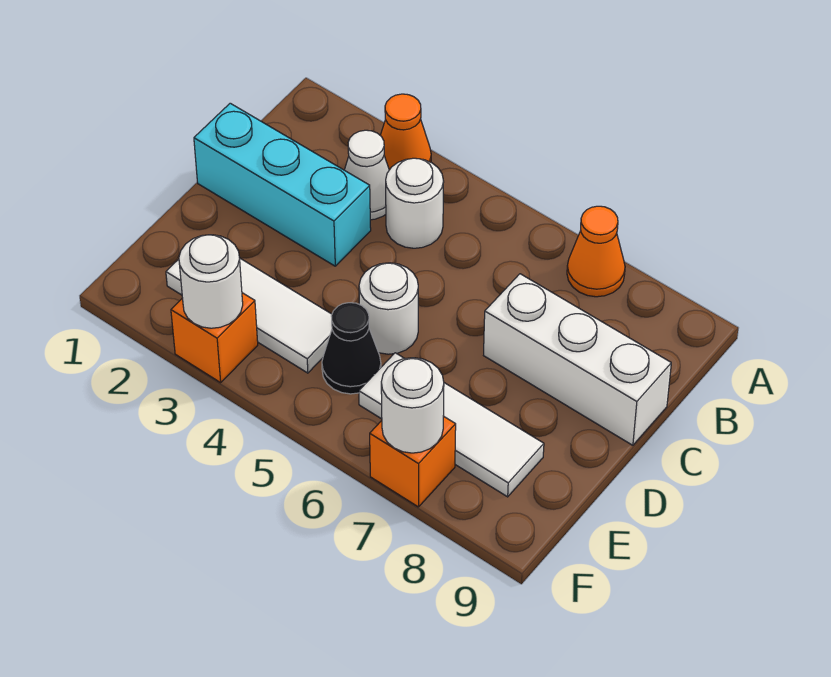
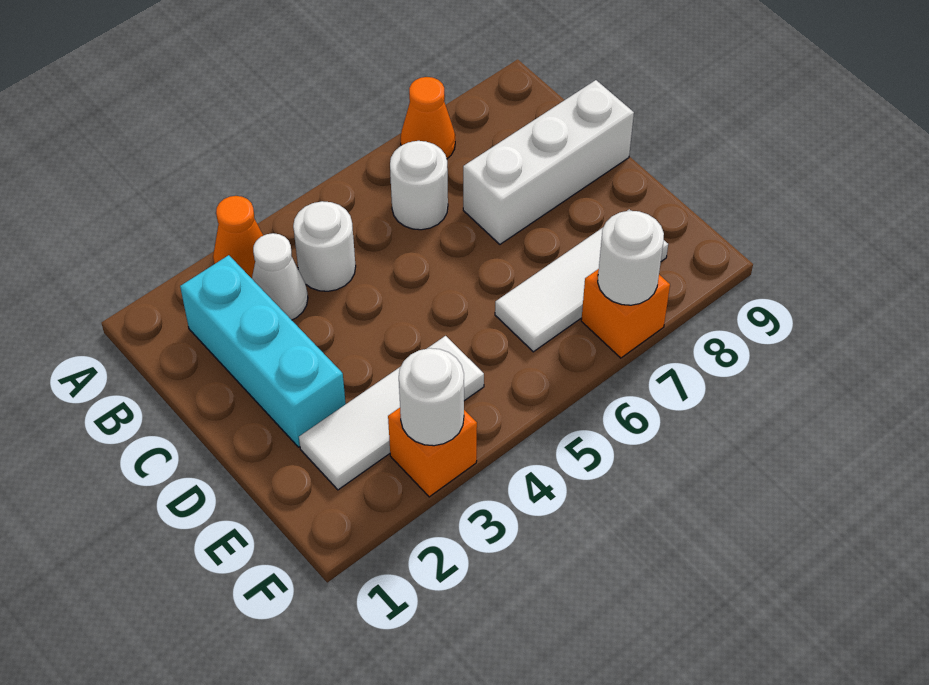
cyan 1x3 brick [194,103,371,266] -> cyan 1x3 brick turned to [180,255,346,447]
white 1x1 round brick [359,263,418,354] -> white 1x1 round brick moved to [390,141,448,230]
black 1x1 cone [322,303,381,394] -> none

